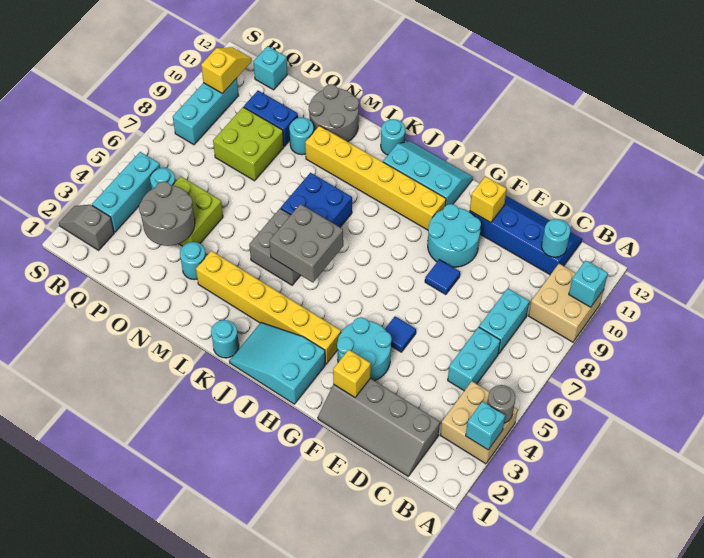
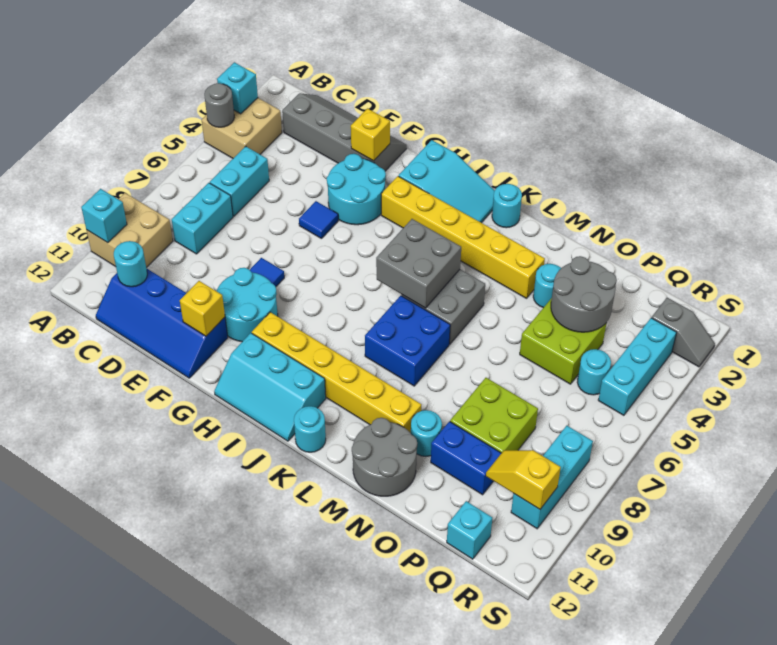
yellow 1x2 slope [201,47,252,94] -> yellow 1x2 slope turned to [486,450,561,509]

